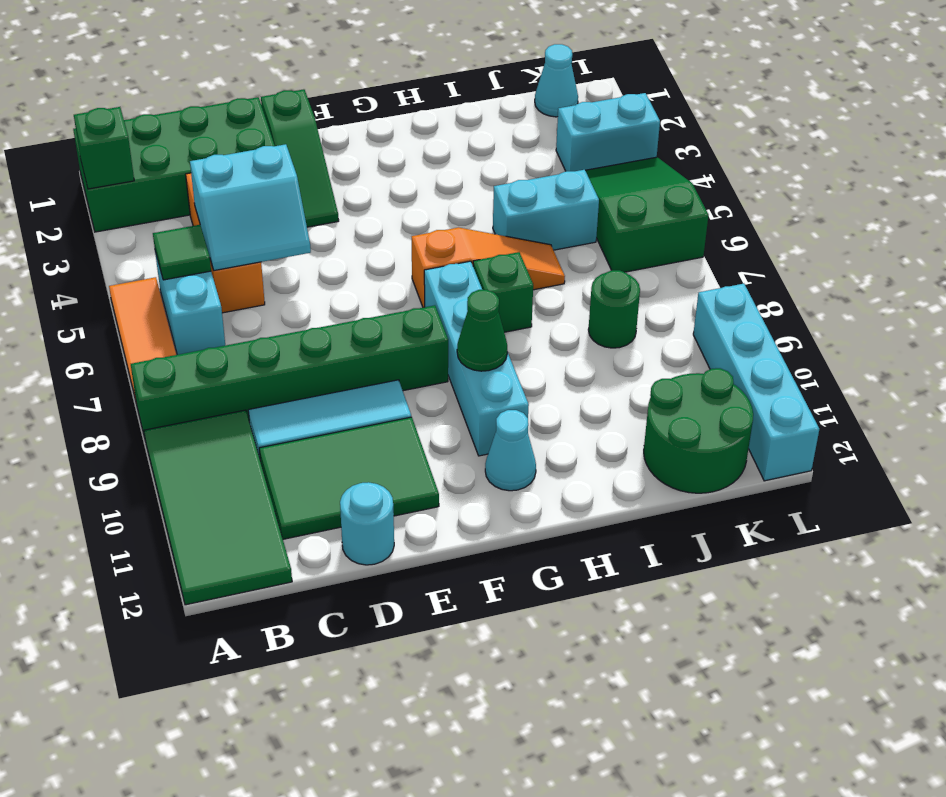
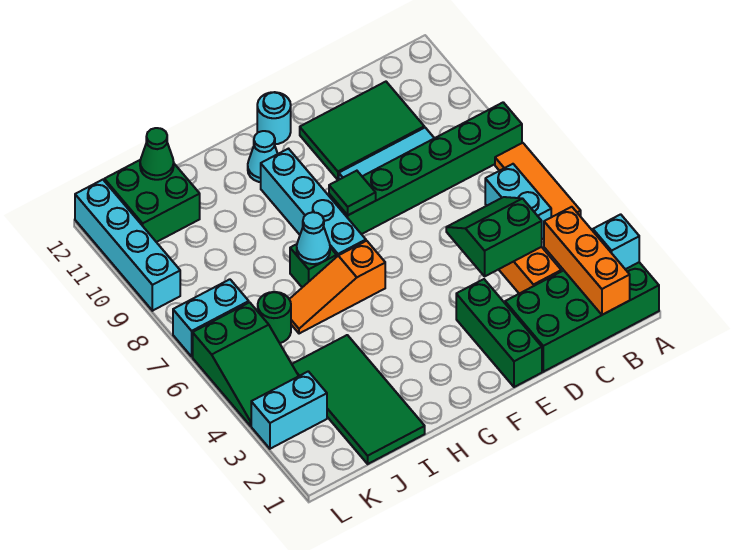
green 1x1 brick [74,107,134,189] -> cyan 1x1 brick [593,214,639,269]
green 2x4 tile [144,410,292,605] -> green 2x4 tile moved to [292,335,425,464]
none -> orange 1x3 brick [544,207,630,315]
green 1x1 tile [153,225,211,280] -> green 1x1 tile moved to [329,171,376,215]
cyan 2x2 slope [190,144,311,271] -> green 2x2 slope [446,197,542,276]
cyan 1x1 round brick [340,482,394,565] -> cyan 1x1 round brick moved to [257,92,291,144]
green 1x3 slope [261,89,339,227] -> green 1x3 brick [456,279,542,387]
green 1x1 cone [457,290,507,371] -> green 1x1 cone moved to [140,128,174,180]
cyan 1x2 brick [493,170,599,250] -> cyan 1x2 brick moved to [173,279,249,356]
green 1x1 round brick [588,270,640,348] -> green 1x1 round brick moved to [258,292,291,343]
green 2x2 round brick [644,368,753,493] -> green 2x2 brick [104,160,200,242]
cyan 1x1 cone [535,44,578,117] -> cyan 1x1 cone moved to [297,212,330,264]

